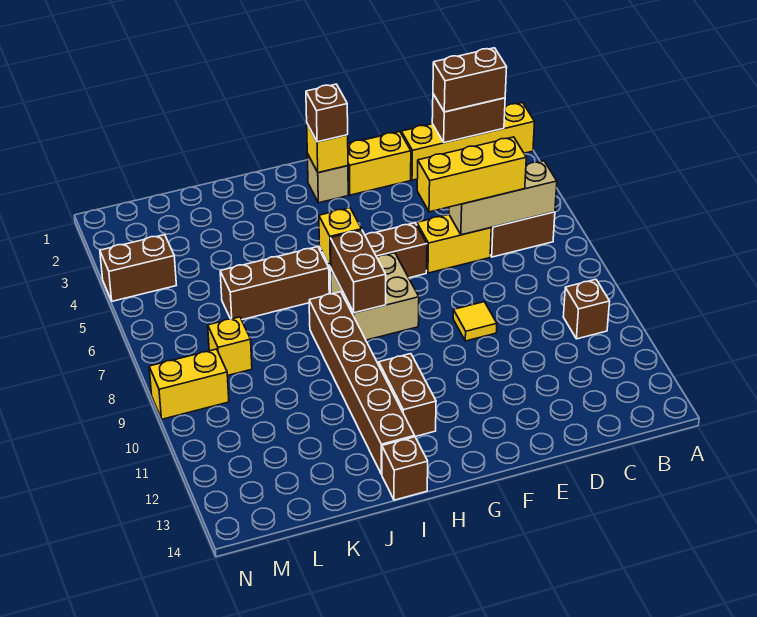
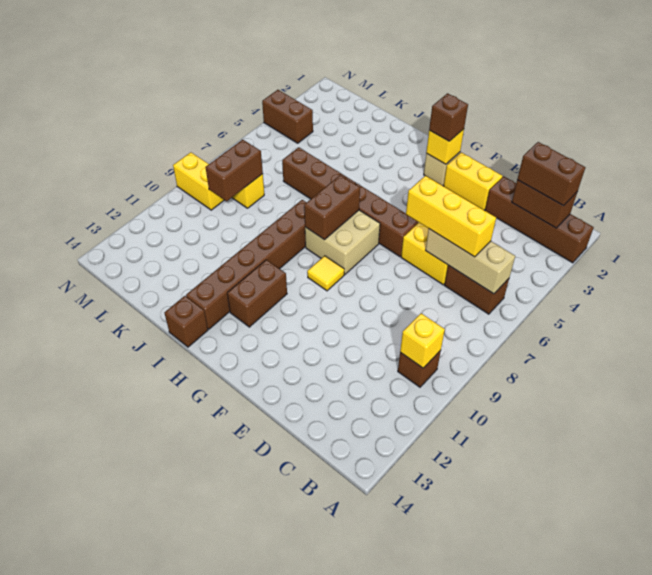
yellow 1x4 brick [401,103,535,180] -> brown 1x4 brick [485,176,594,263]
yellow 1x1 tile [453,302,497,341] -> yellow 1x1 tile moved to [307,256,344,291]
yellow 1x1 brick [319,208,362,267] -> yellow 1x1 brick moved to [400,313,445,368]
none -> brown 1x2 brick [206,140,263,201]

